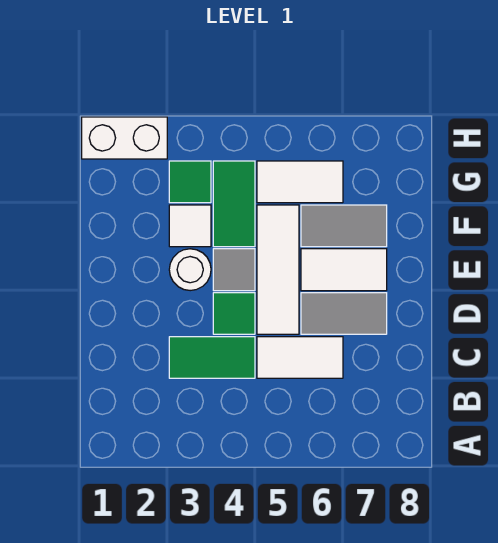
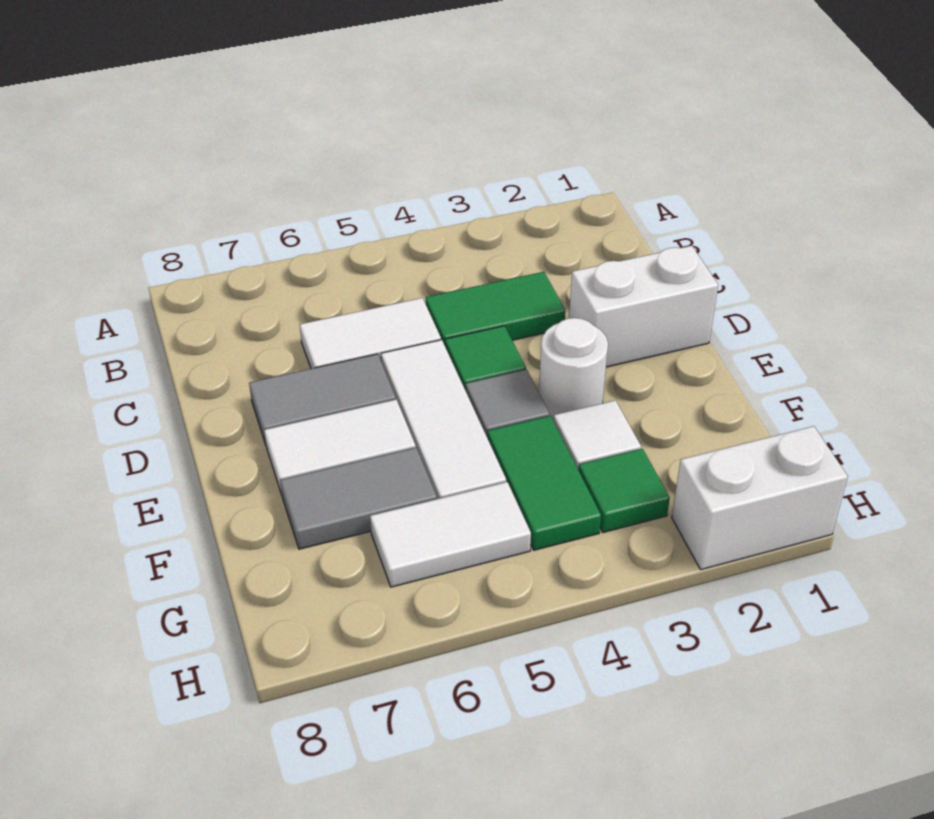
none -> white 1x2 brick [569,246,718,367]

